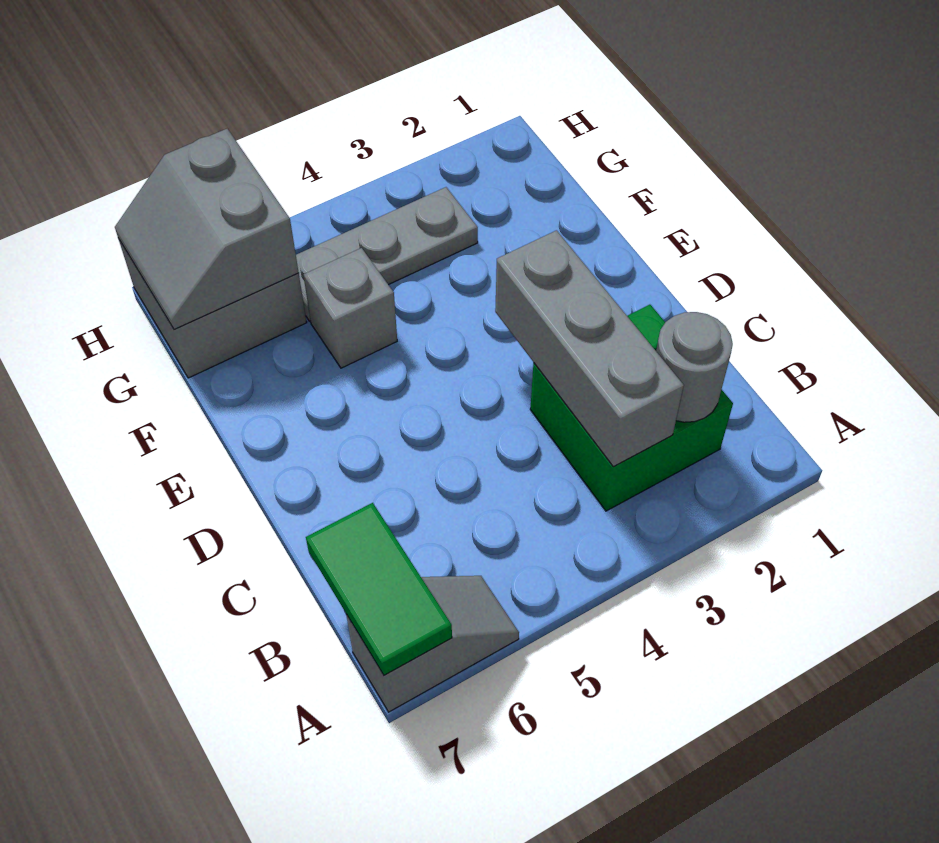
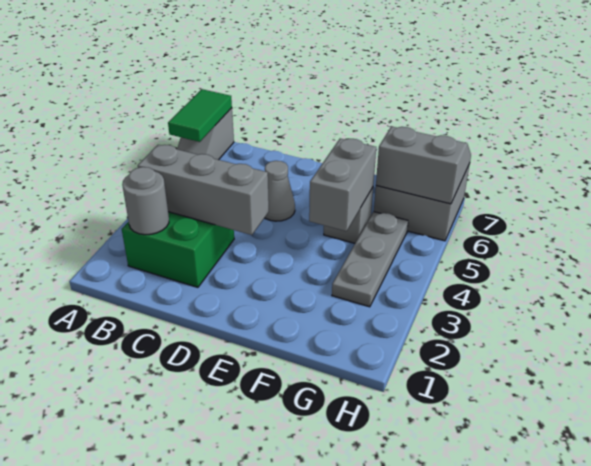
green 1x2 tile [306,503,452,675] -> green 1x2 tile turned to [168,89,232,142]
none -> grey 1x1 cone [265,161,295,221]
none -> grey 1x2 brick [309,139,376,231]

